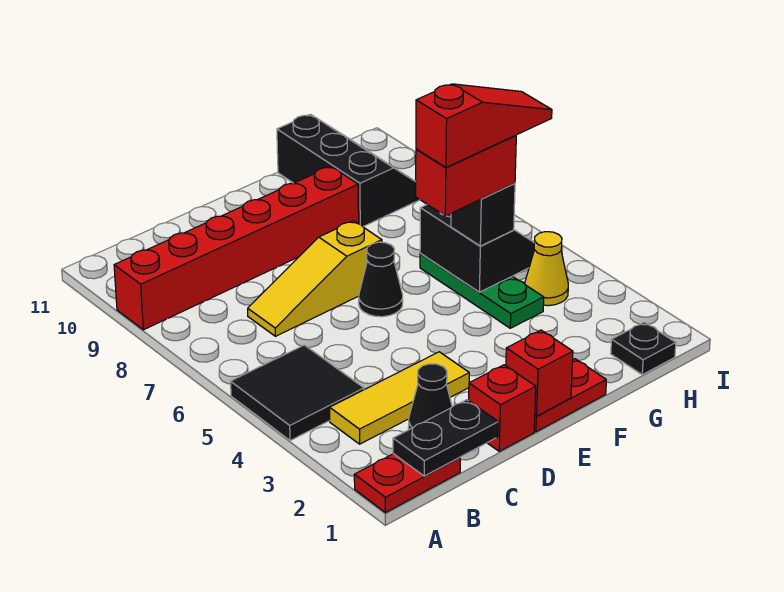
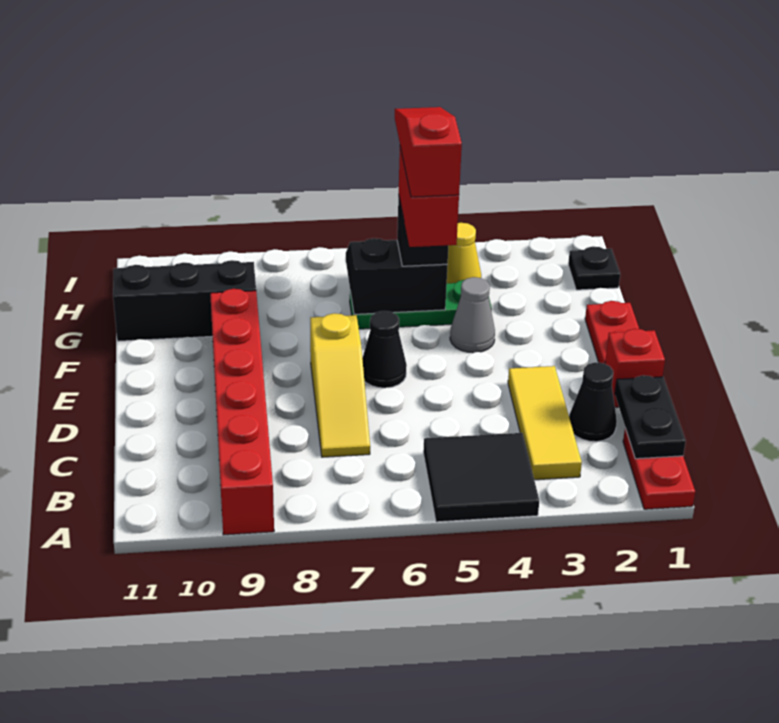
red 1x1 brick [506,330,573,416] -> none
none -> grey 1x1 cone [450,277,495,353]

